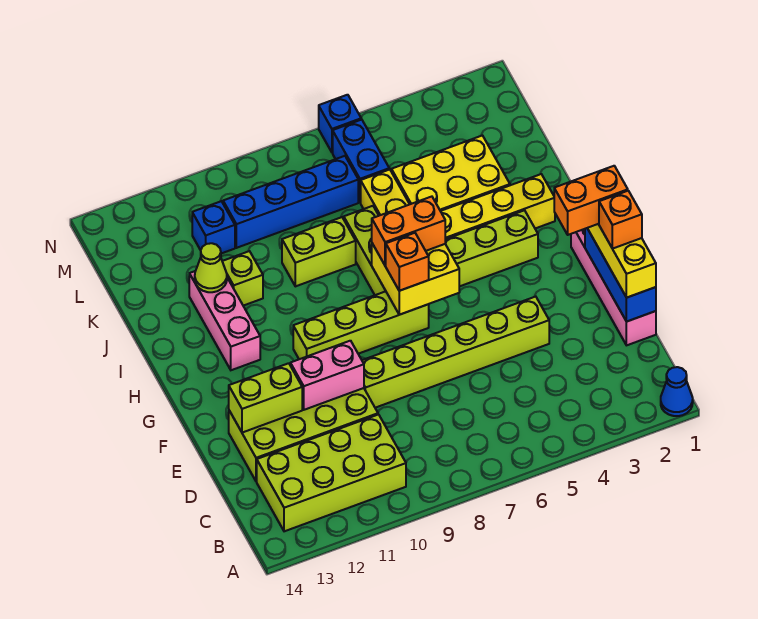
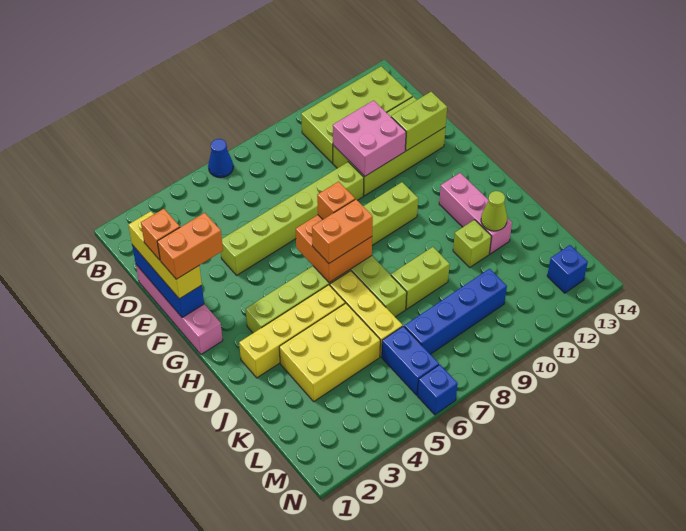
blue 1x1 cone [661,367,693,416] -> blue 1x1 cone moved to [208,139,233,178]
pink 1x2 brick [290,341,364,410] -> pink 2x2 brick [333,100,406,176]
yellow 2x2 brick [372,244,459,315] -> orange 2x2 brick [296,215,372,283]
blue 1x1 brick [192,201,235,254] -> blue 1x1 brick moved to [547,245,588,293]

